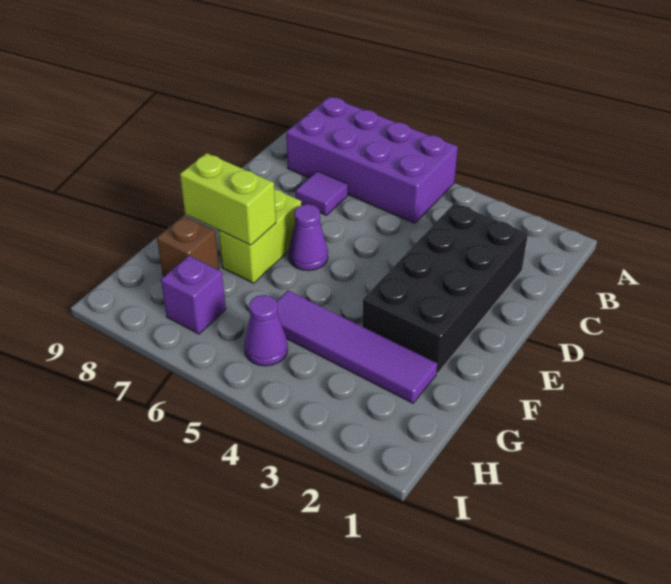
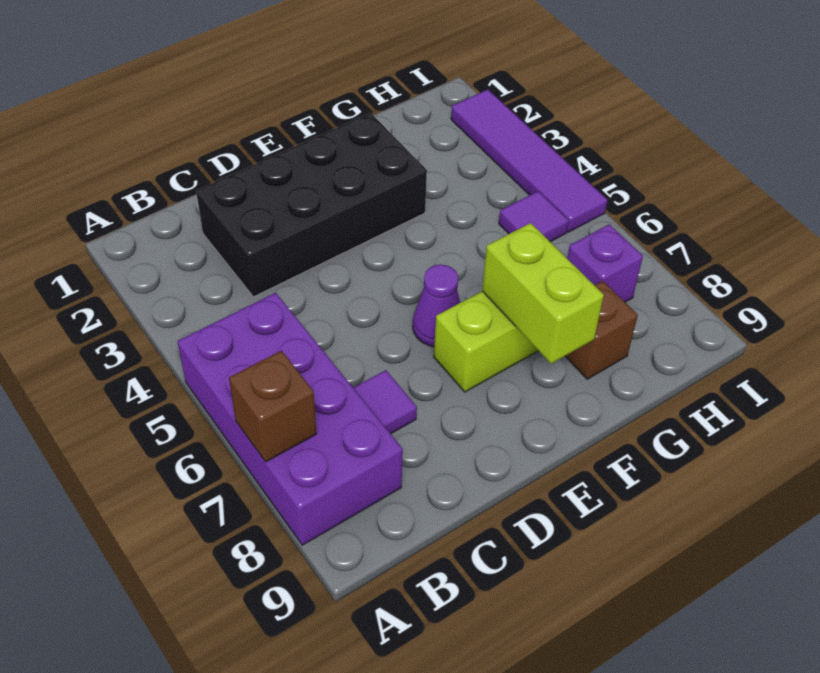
none -> brown 1x1 brick [229,351,317,462]
purple 1x4 tile [276,291,437,403] -> purple 1x4 tile moved to [451,90,607,232]
purple 1x1 cone [244,295,288,366] -> purple 1x1 tile [499,191,568,242]

